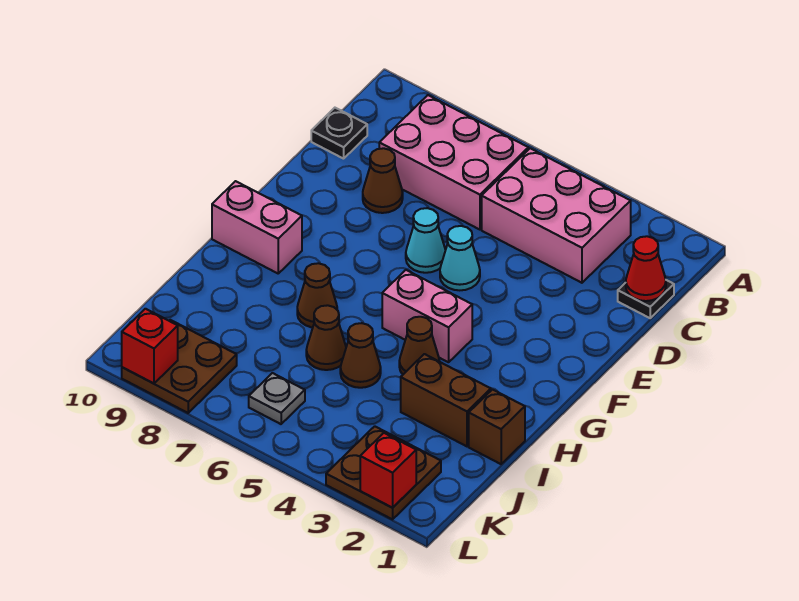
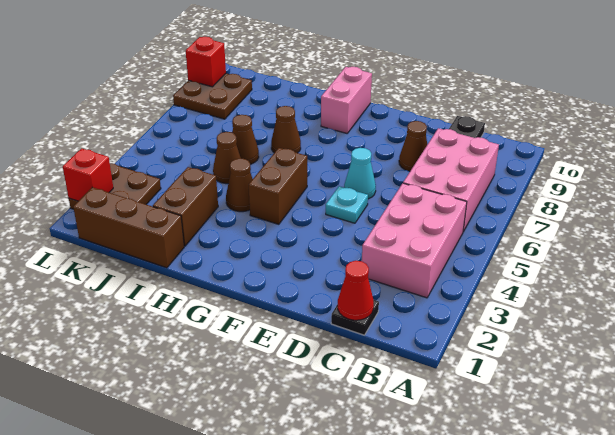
cyan 1x1 cone [440,226,480,290] -> cyan 1x1 plate [326,186,368,223]
pink 1x2 brick [382,270,472,362] -> brown 1x2 brick [249,148,307,224]
brown 1x1 brick [469,390,525,464] -> brown 1x3 brick [73,187,184,268]
grey 1x1 plate [249,373,305,424] -> none

